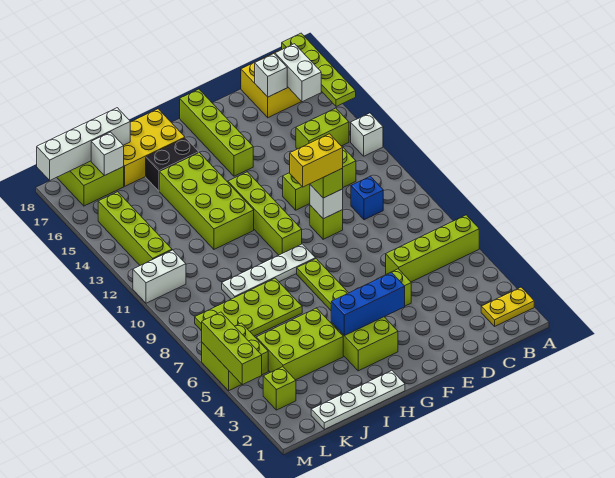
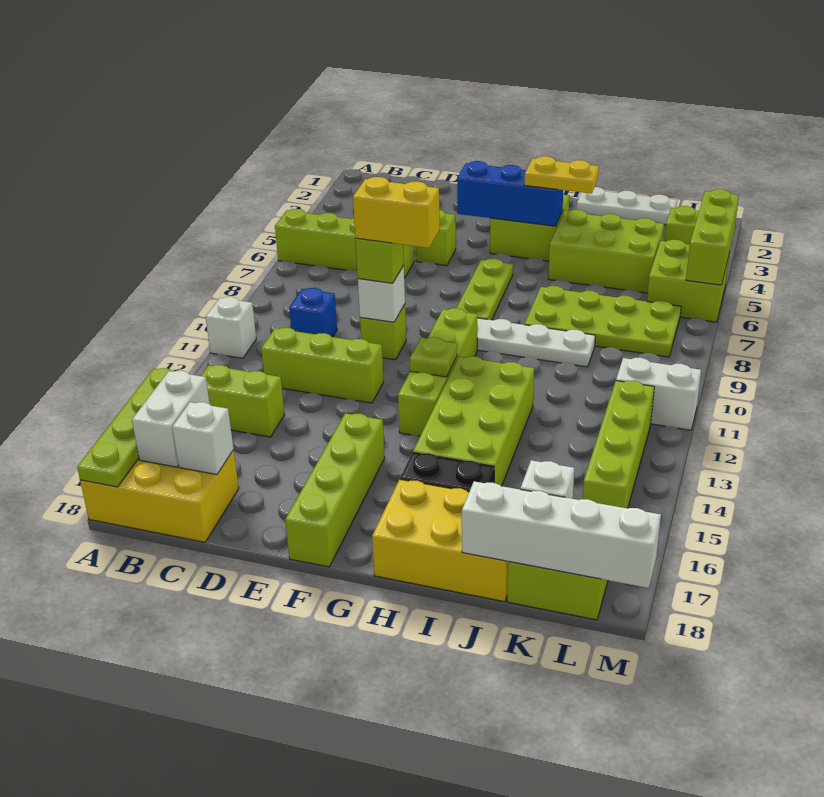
yellow 1x2 plate [481,287,534,326] -> yellow 1x2 plate moved to [524,156,599,194]
white 1x1 brick [351,113,383,156] -> white 1x1 brick moved to [206,297,256,358]
none -> lime 1x1 plate [410,337,457,377]
white 1x4 plate [311,371,405,429] -> white 1x3 plate [577,187,677,225]

